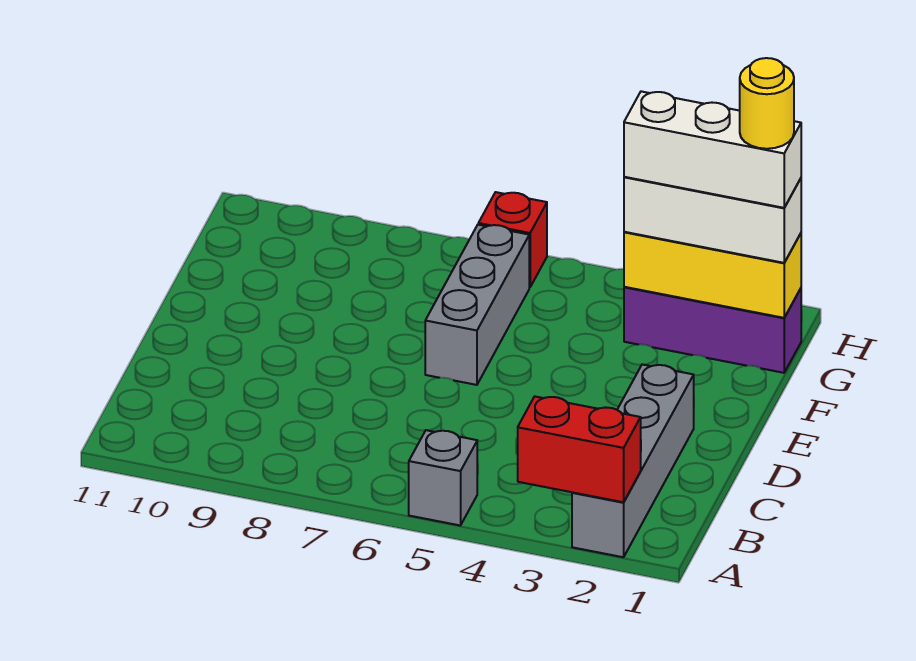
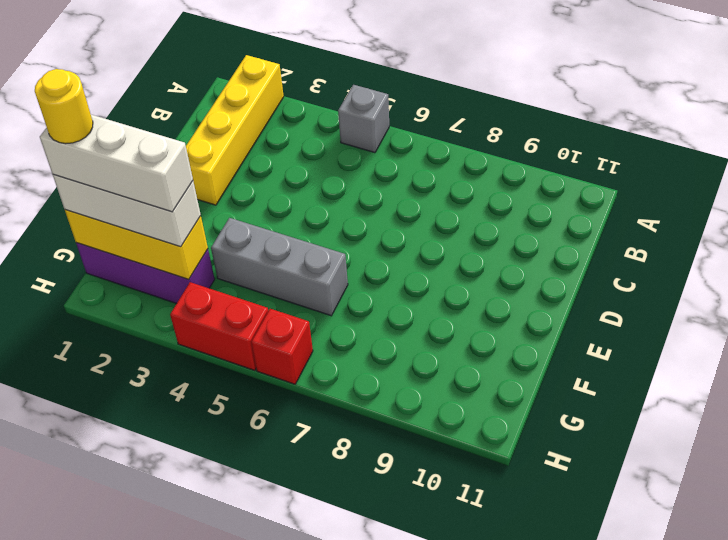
grey 1x4 brick [572,365,694,557] -> yellow 1x4 brick [186,55,284,205]
red 1x2 brick [518,396,641,502] -> red 1x2 brick moved to [170,282,269,370]
grey 1x3 brick [425,225,529,385] -> grey 1x3 brick turned to [211,218,348,316]

